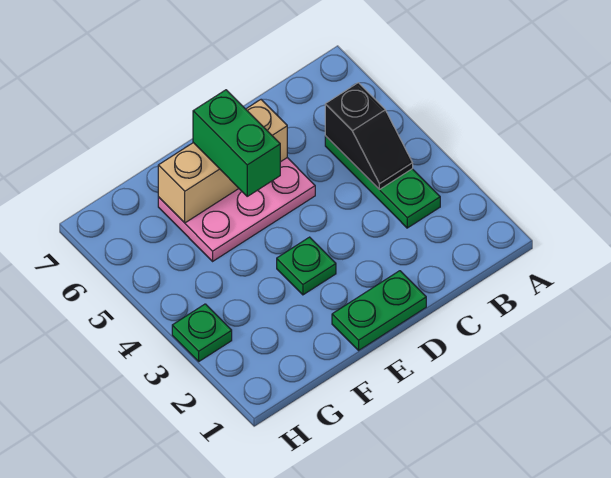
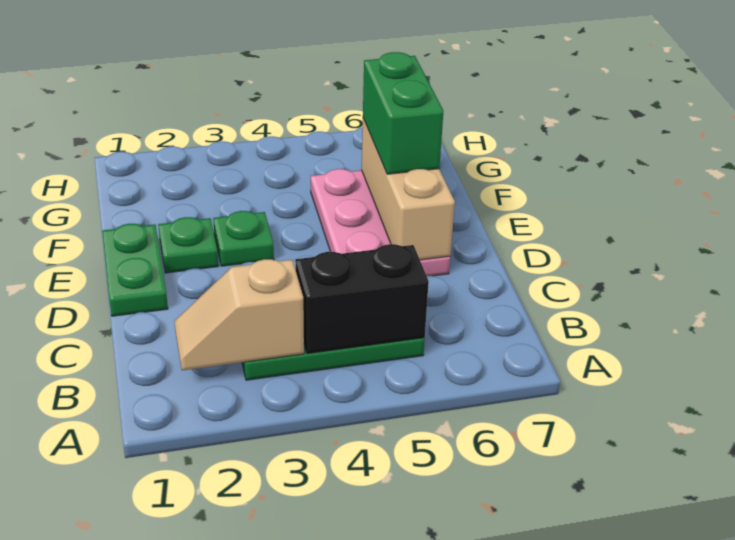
none -> tan 1x2 slope [174,259,304,370]
black 1x2 slope [325,83,413,190] -> black 1x2 brick [295,244,429,353]
green 1x2 brick [193,90,280,196] -> green 1x2 brick turned to [363,52,443,174]
green 1x1 plate [172,304,232,361] -> green 1x1 plate moved to [158,217,219,273]

